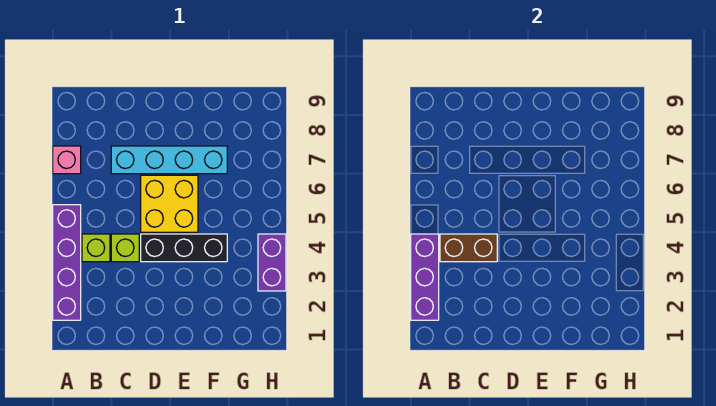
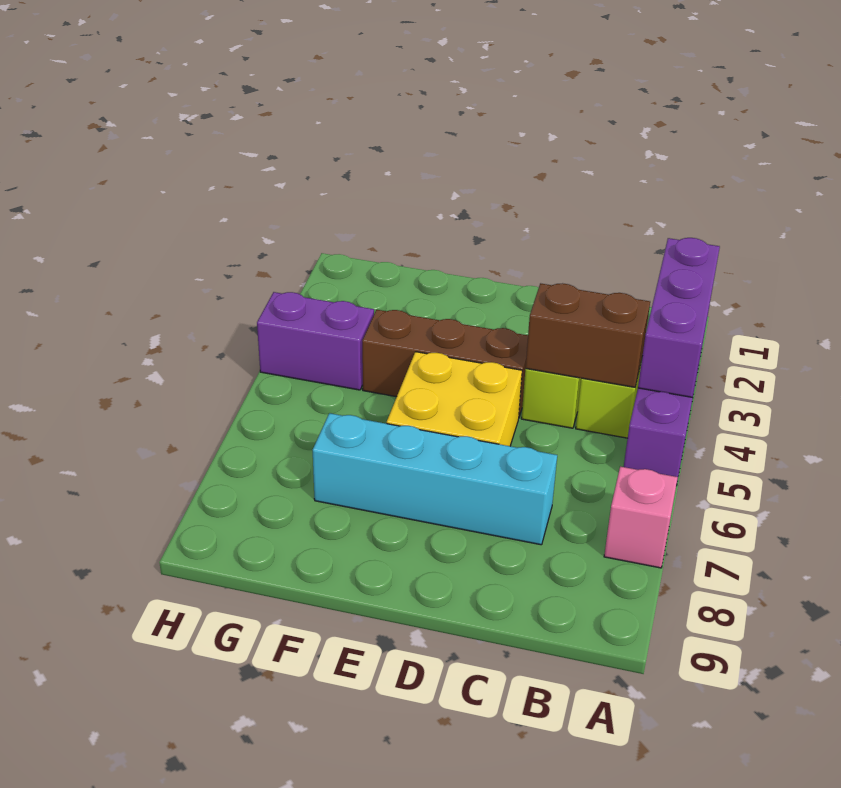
black 1x3 brick [141,234,227,262] -> brown 1x3 brick [362,310,528,417]
purple 1x2 brick [258,234,286,291] -> purple 1x2 brick turned to [257,292,374,390]

